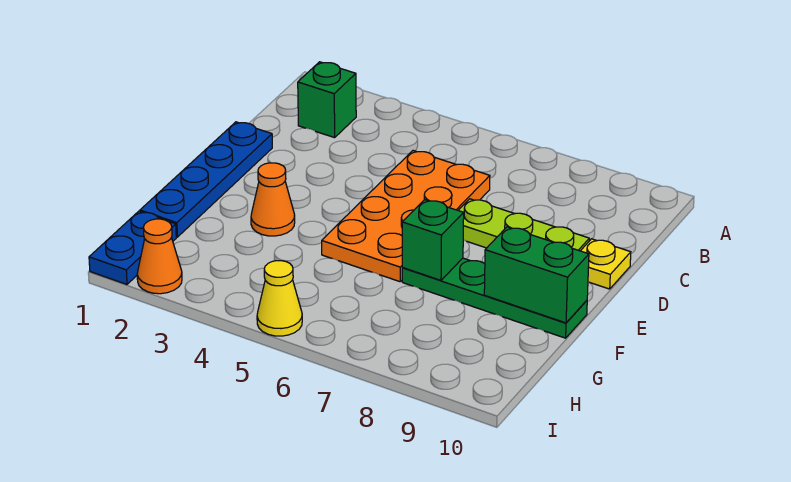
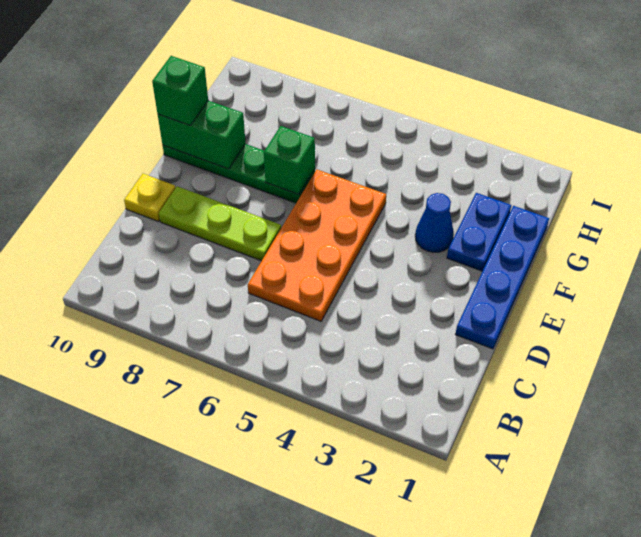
green 1x1 brick [298,62,356,138] -> green 1x1 brick moved to [152,56,208,125]
orange 1x1 cone [251,163,295,236] -> blue 1x1 cone [415,193,454,252]
blue 1x2 plate [89,211,176,284] -> blue 1x2 plate moved to [447,193,511,271]
orange 1x1 cone [137,219,182,294] -> none
yellow 1x1 cone [257,261,302,336] -> none

